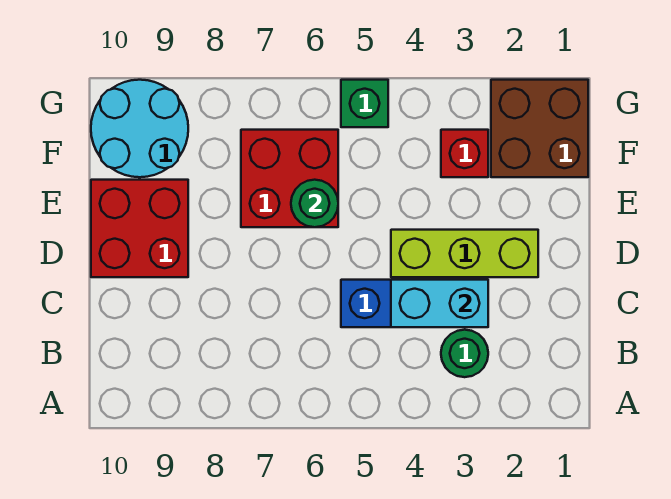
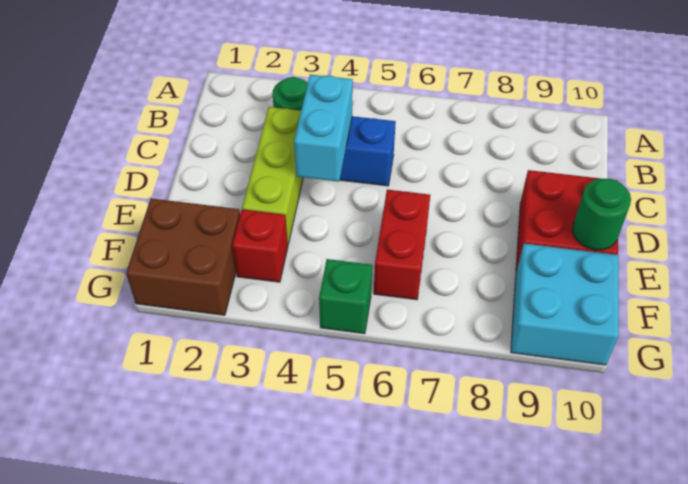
cyan 1x2 brick [391,280,488,327] -> cyan 1x2 brick turned to [294,74,353,182]
lime 1x3 brick [391,230,538,277] -> lime 1x3 brick turned to [242,107,303,244]
red 2x2 brick [241,130,338,227] -> red 1x2 brick [374,190,430,300]
green 1x1 round brick [291,180,338,227] -> green 1x1 round brick moved to [573,178,631,250]
cyan 2x2 round brick [91,80,188,177] -> cyan 2x2 brick [511,244,619,365]

